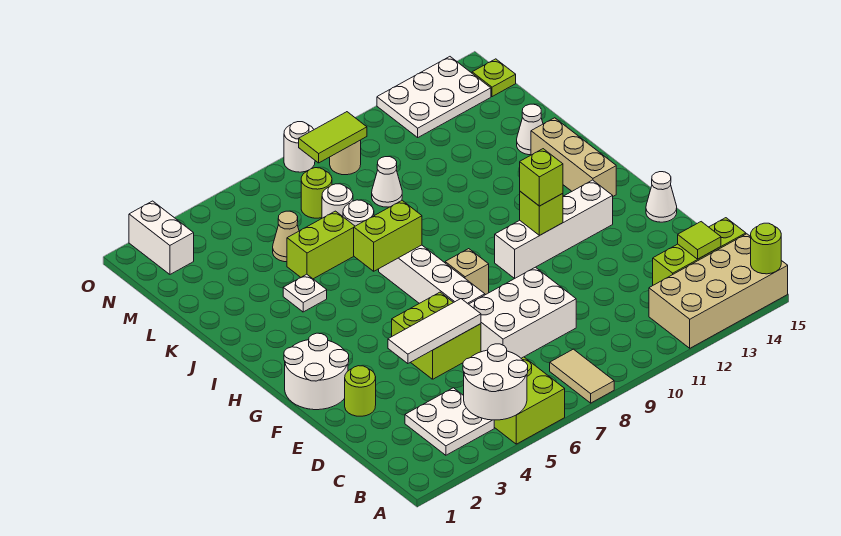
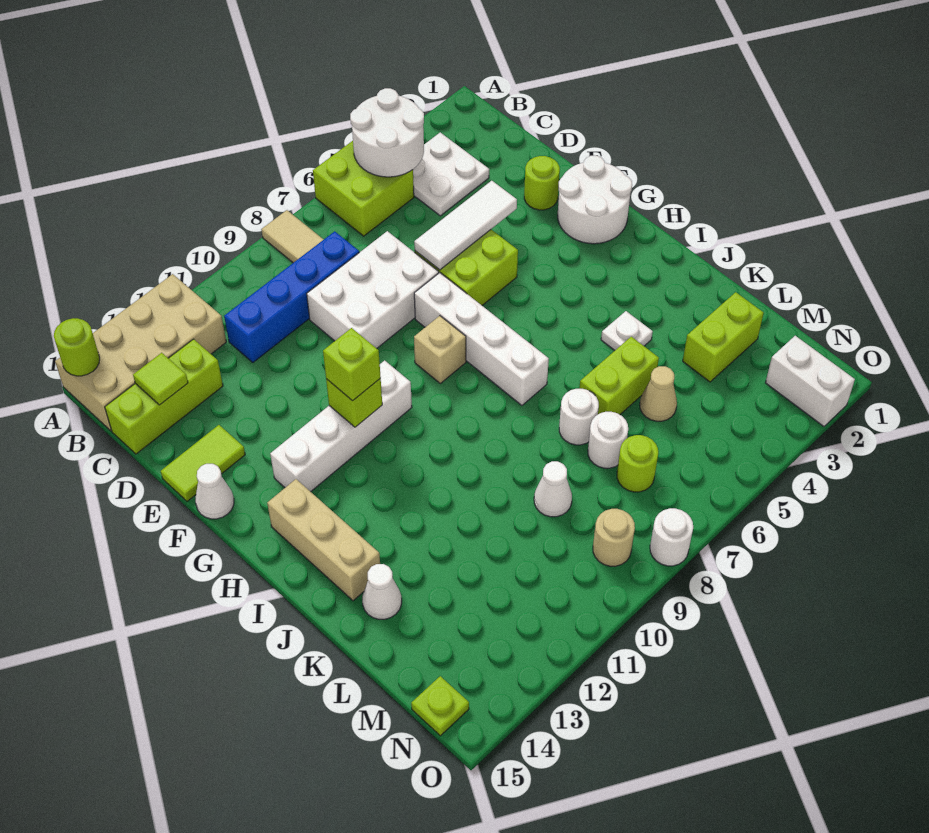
none -> blue 1x4 brick [224,231,359,362]
lime 1x2 brick [354,201,422,271] -> lime 1x2 brick moved to [683,292,764,382]
lime 1x2 tile [299,112,367,163] -> lime 1x2 tile moved to [161,425,245,501]
white 2x3 plate [377,57,491,137] -> none

